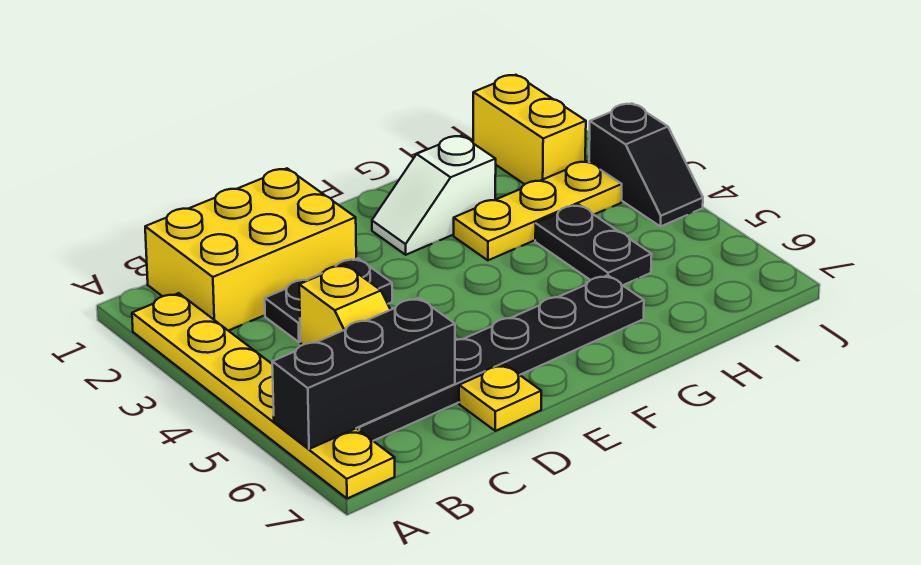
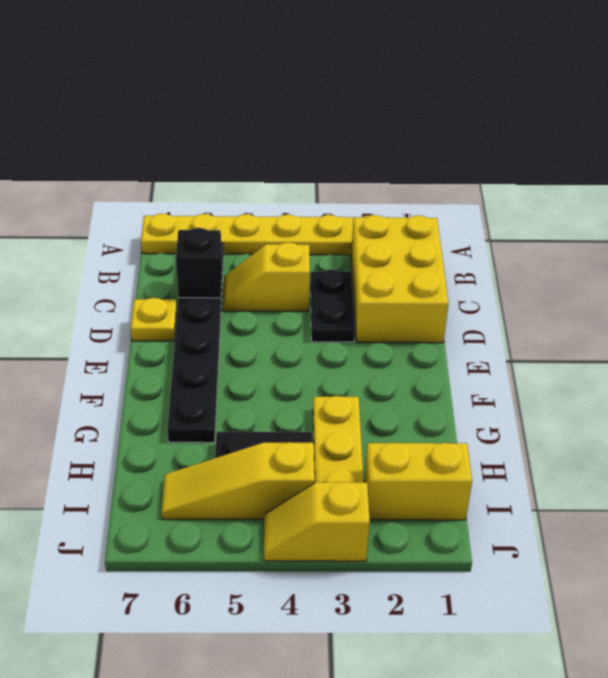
black 1x3 brick [272,298,455,449] -> black 1x1 brick [176,228,222,298]
white 1x2 slope [372,135,496,255] -> none
none -> yellow 1x3 slope [162,442,315,519]
black 1x2 slope [589,103,703,226] -> yellow 1x2 slope [264,482,370,561]

